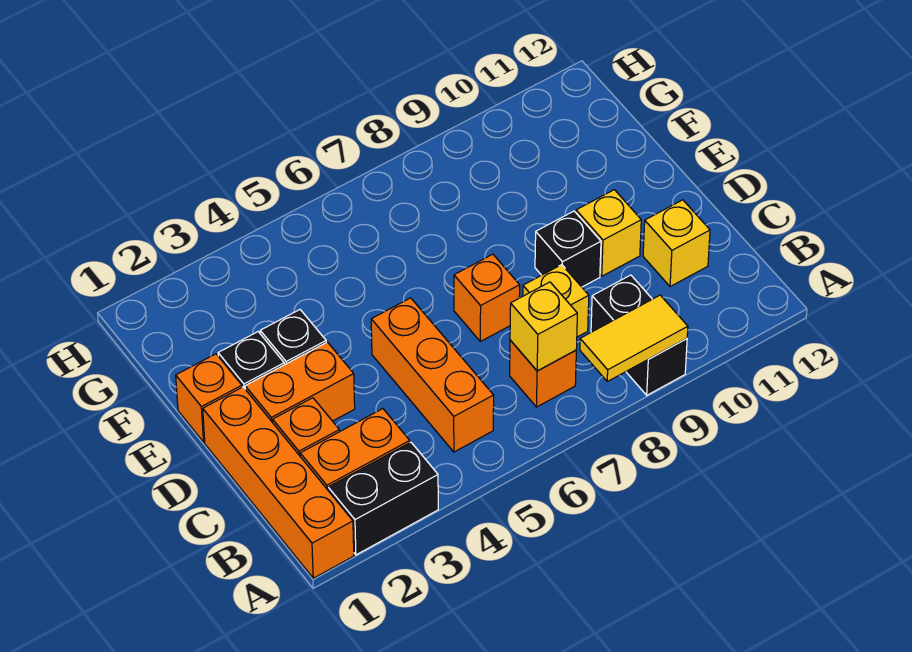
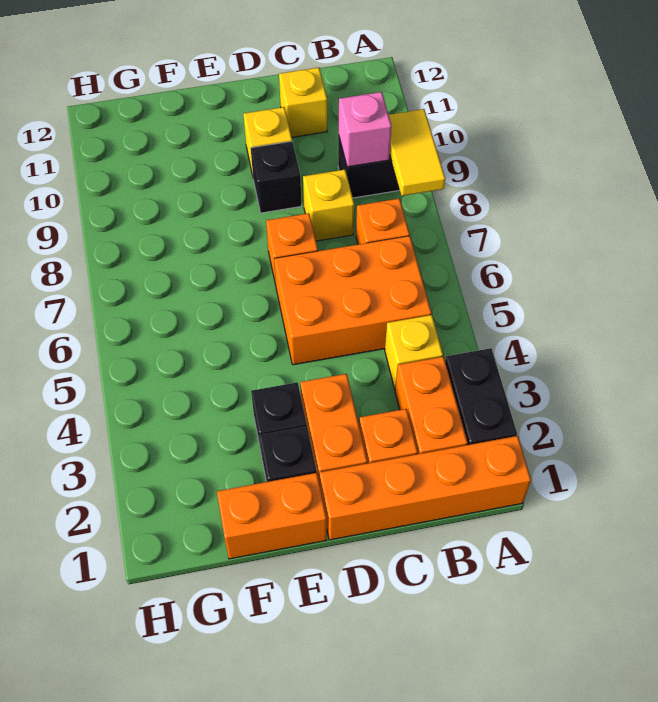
orange 1x3 brick [371,298,494,452] -> orange 2x3 brick [274,236,431,365]
yellow 1x1 brick [510,282,577,371] -> yellow 1x1 brick moved to [385,315,443,389]
none -> pink 1x1 brick [339,92,392,167]
orange 1x1 brick [176,354,242,442] -> orange 1x2 brick [217,473,327,559]

